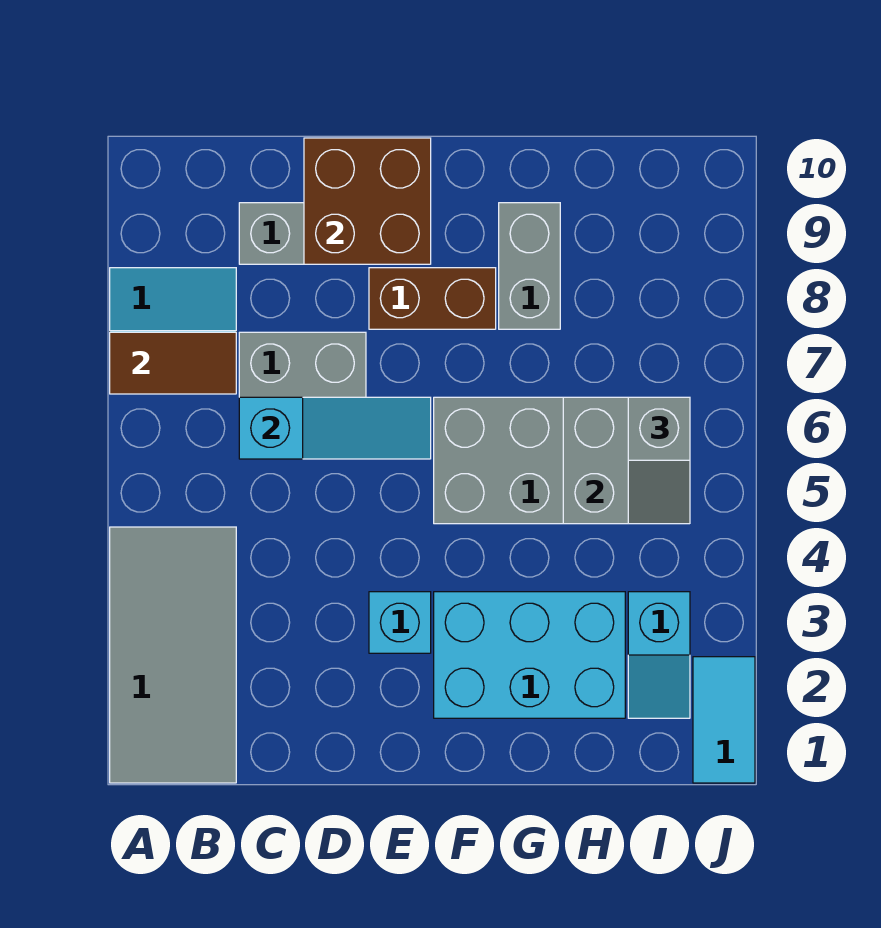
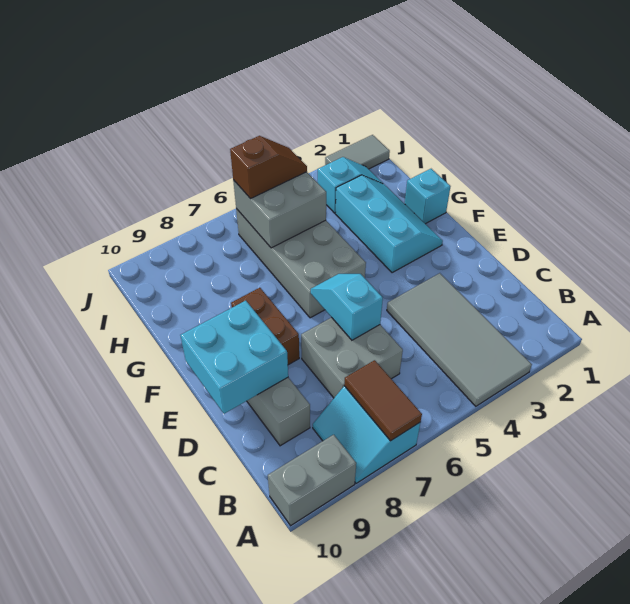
grey 2x4 tile [110,527,236,783] -> grey 2x4 tile turned to [387,273,532,406]
cyan 1x3 slope [239,397,431,459] -> cyan 1x2 slope [311,274,383,340]
brown 2x2 brick [304,138,431,264] -> cyan 2x2 brick [181,301,288,414]
cyan 1x1 brick [369,592,431,653] -> cyan 1x1 brick moved to [405,169,451,224]
cyan 2x3 brick [434,592,625,718] -> cyan 2x3 slope [335,175,443,273]
grey 1x2 brick [499,203,560,329] -> grey 1x2 brick moved to [268,435,356,526]
grey 1x2 slope [628,397,690,524] -> brown 1x2 slope [230,136,307,199]
cyan 1x2 tile [693,657,755,783] -> grey 1x2 tile [325,135,390,169]

